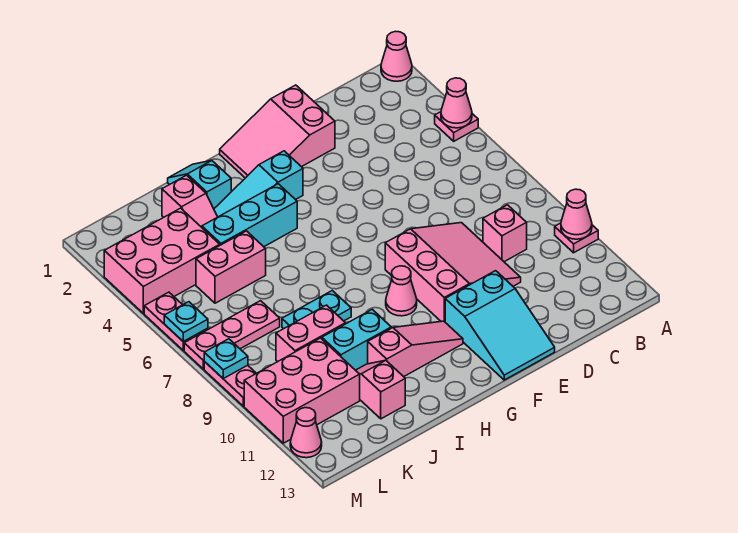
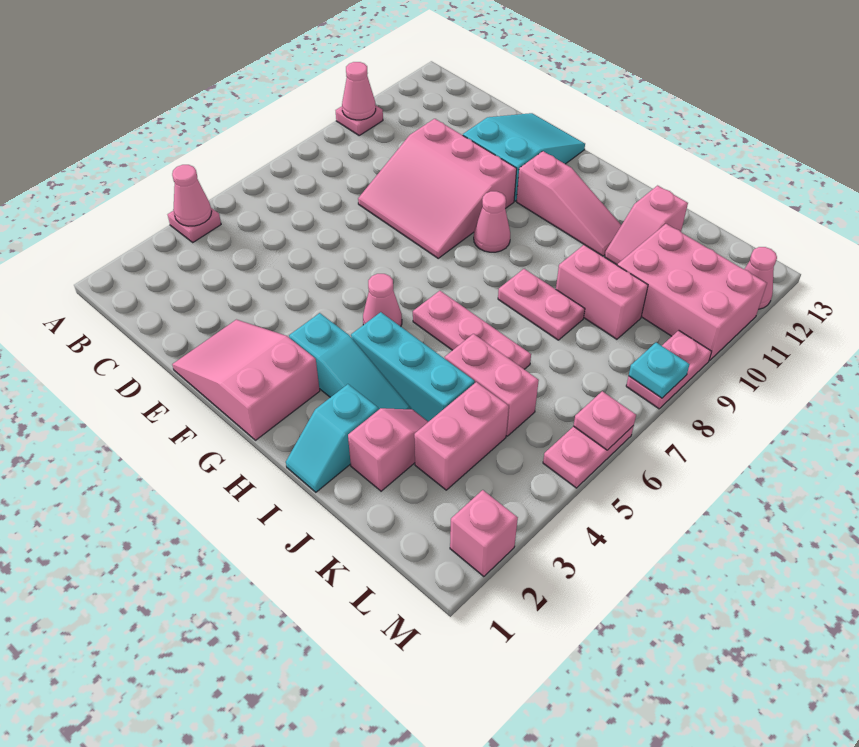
pink 1x1 cone [381,31,412,81] -> pink 1x1 cone moved to [363,274,402,326]
pink 1x1 brick [483,205,527,262] -> pink 1x1 brick moved to [450,490,518,577]
pink 3x3 slope [385,223,521,322] -> pink 3x3 slope turned to [358,119,517,258]
pink 2x3 slope [220,85,335,178] -> pink 2x3 slope turned to [172,320,320,440]
pink 1x3 slope [368,321,463,377] -> pink 1x3 slope turned to [517,151,621,256]
cyan 1x2 plate [282,291,351,329] -> pink 1x2 plate [498,269,585,340]
cyan 1x2 brick [322,309,391,370] -> none
pink 2x3 brick [104,208,220,313] -> pink 1x2 brick [414,382,509,490]
pink 1x3 plate [184,301,280,369] -> pink 1x3 plate moved to [413,291,531,369]
cyan 1x1 plate [164,302,208,342] -> pink 1x1 plate [574,391,636,450]

